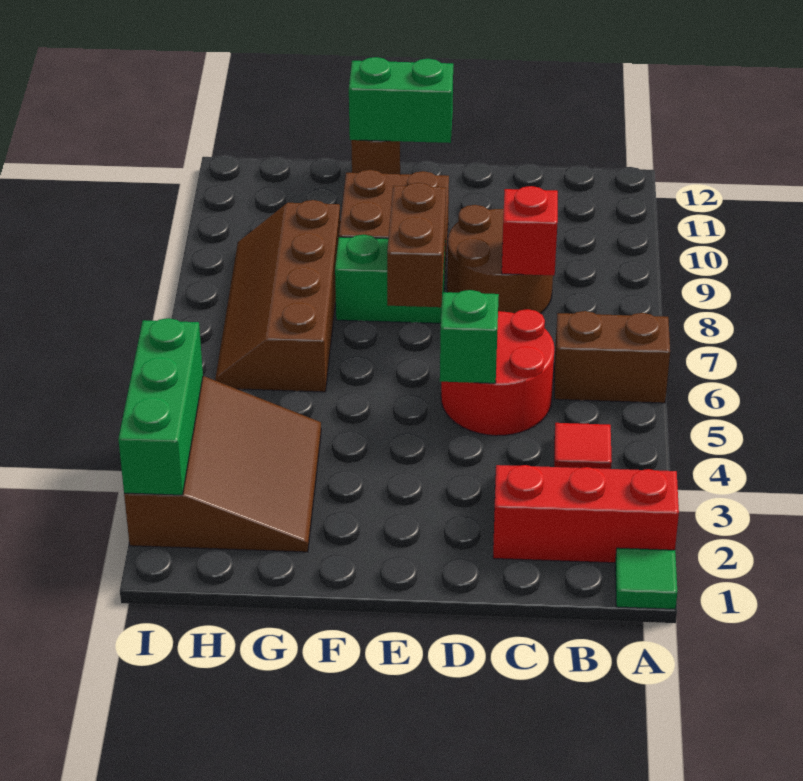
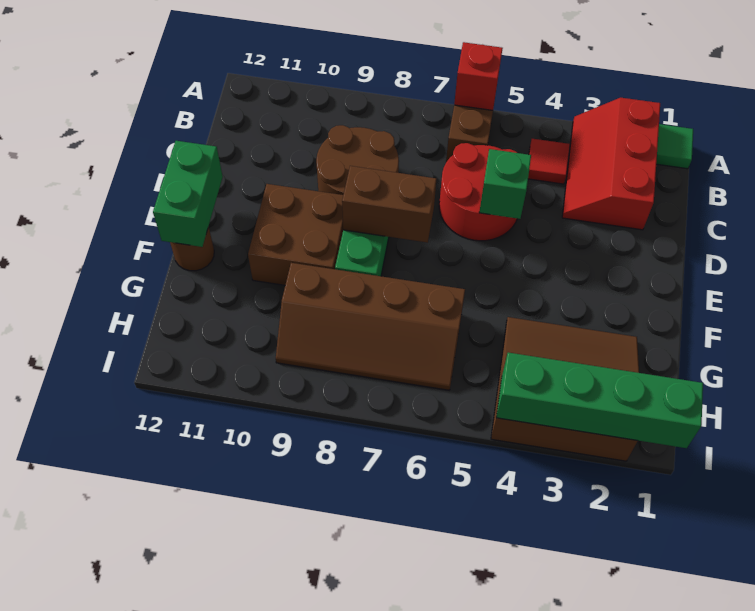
red 1x1 brick [502,186,558,275] -> red 1x1 brick moved to [454,42,503,110]
green 1x3 brick [118,318,203,495] -> green 1x4 brick [496,352,703,448]

